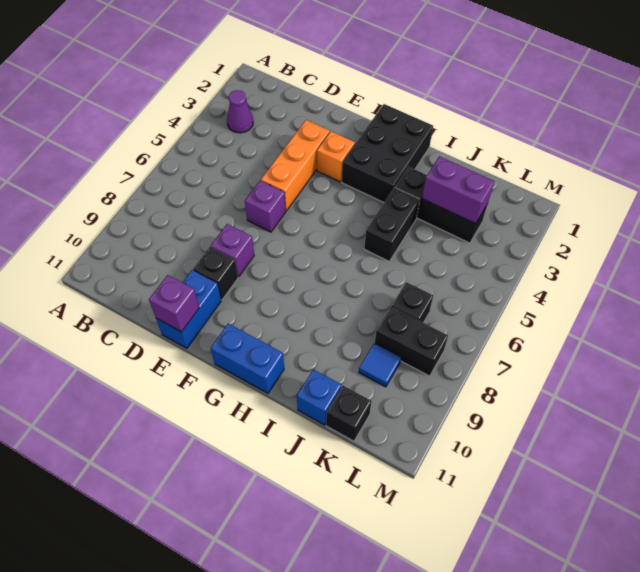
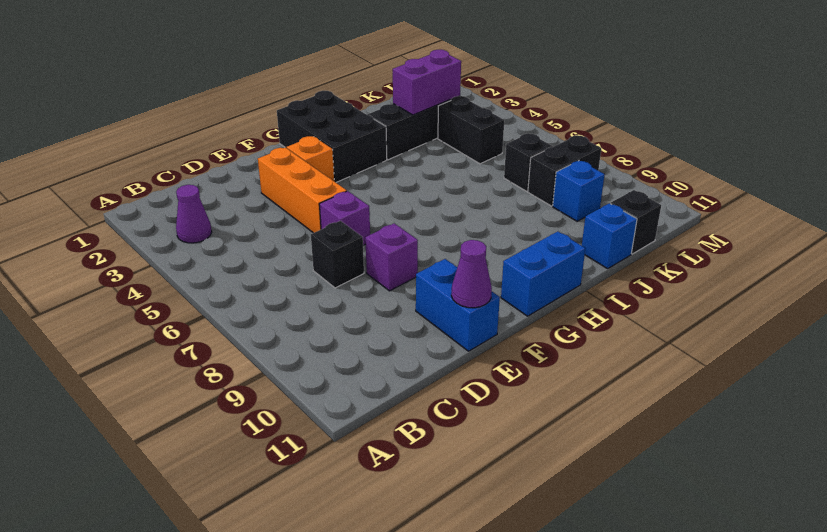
black 1x1 brick [193,247,238,300] -> black 1x1 brick moved to [311,221,364,288]
purple 1x1 brick [149,275,199,332] -> purple 1x1 cone [451,240,492,308]
black 1x2 brick [364,187,420,261] -> black 1x2 brick moved to [438,96,504,164]
blue 1x1 tile [359,343,401,387] -> blue 1x1 brick [553,160,605,221]

